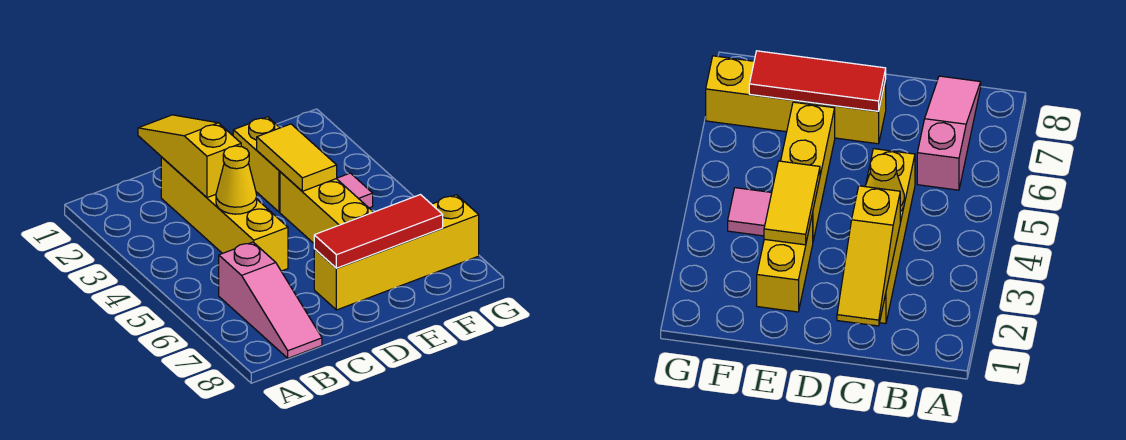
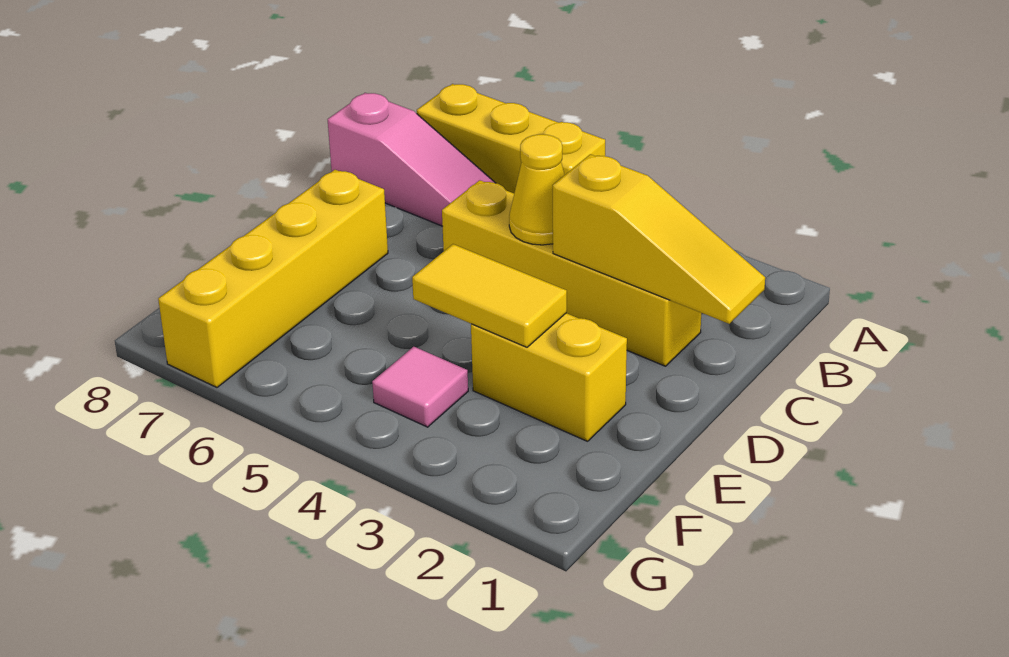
pink 1x3 slope [219,242,322,358] -> pink 1x3 slope turned to [328,93,495,226]
red 1x3 tile [314,195,443,268] -> none
yellow 1x3 brick [280,172,373,243] -> yellow 1x3 brick moved to [417,84,605,193]

